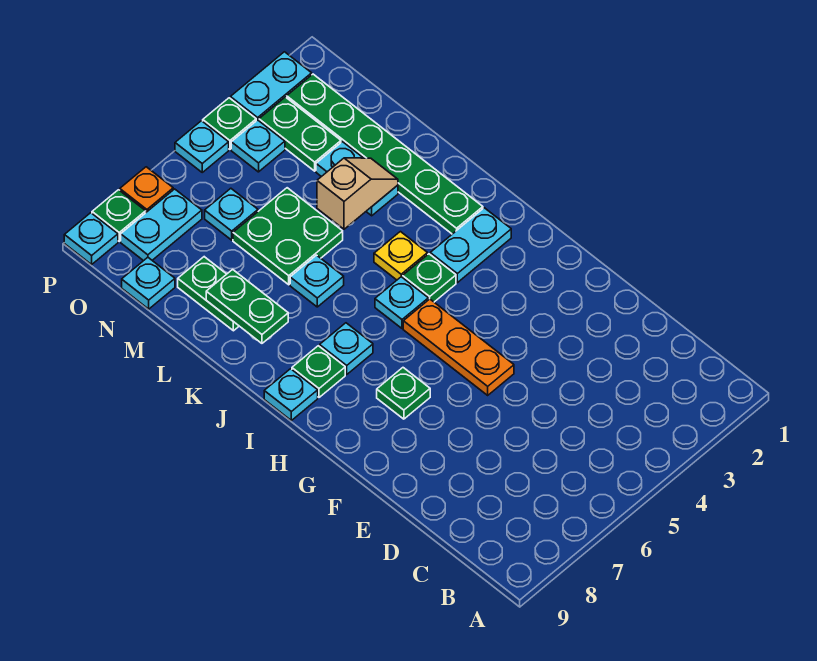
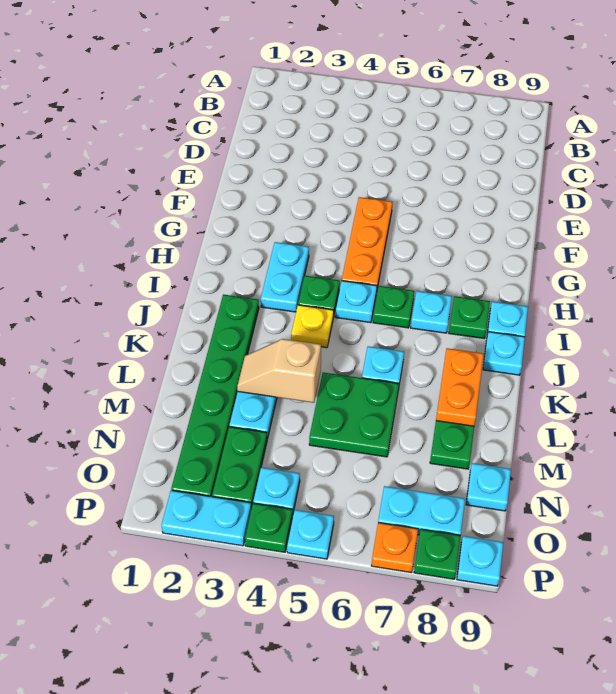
green 1x1 plate [377,368,430,419] -> green 1x1 plate moved to [373,286,414,328]
cyan 1x2 plate [430,208,511,283] -> cyan 1x2 plate turned to [261,242,309,312]
green 1x2 plate [206,269,288,343] -> orange 1x2 plate [436,348,484,426]
cyan 1x1 plate [205,188,258,240] -> cyan 1x1 plate moved to [483,332,525,375]

